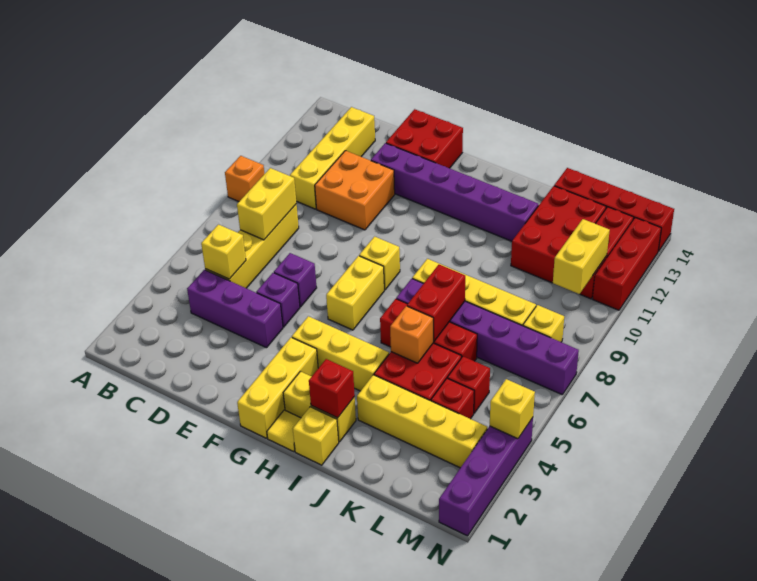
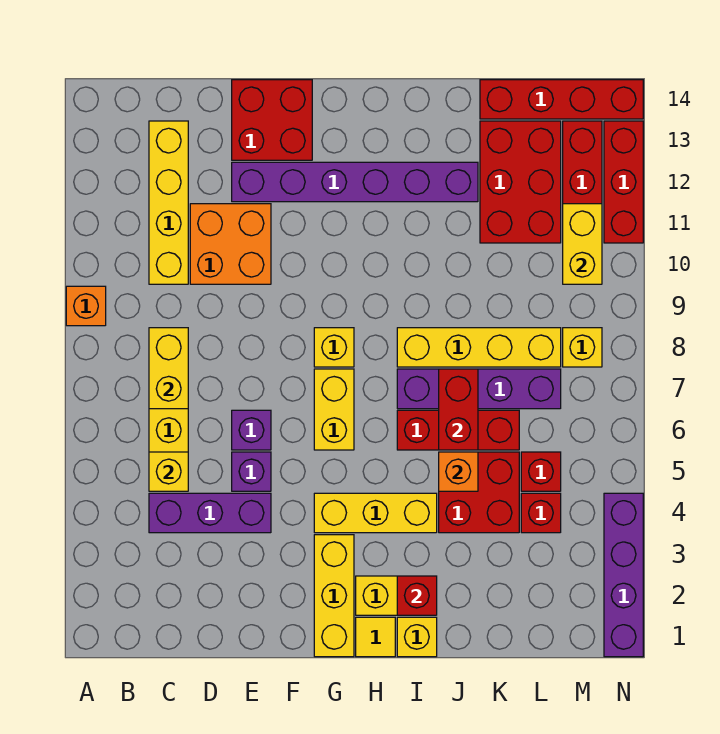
purple 1x6 brick [396,279,579,394] -> purple 1x4 brick [397,369,561,409]
yellow 1x4 brick [357,375,487,468] -> none
yellow 1x1 brick [490,379,535,439] -> none

